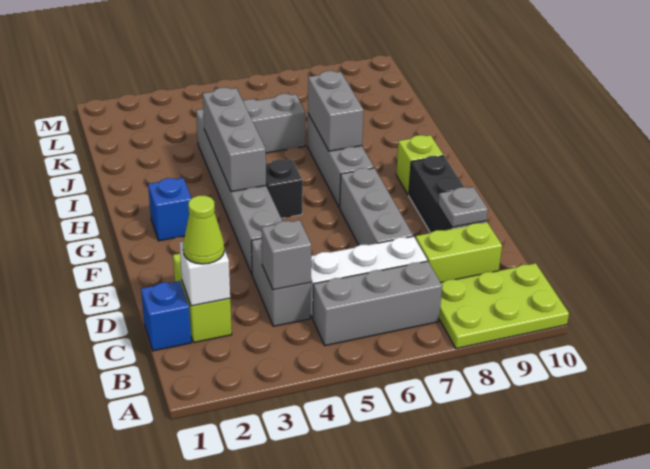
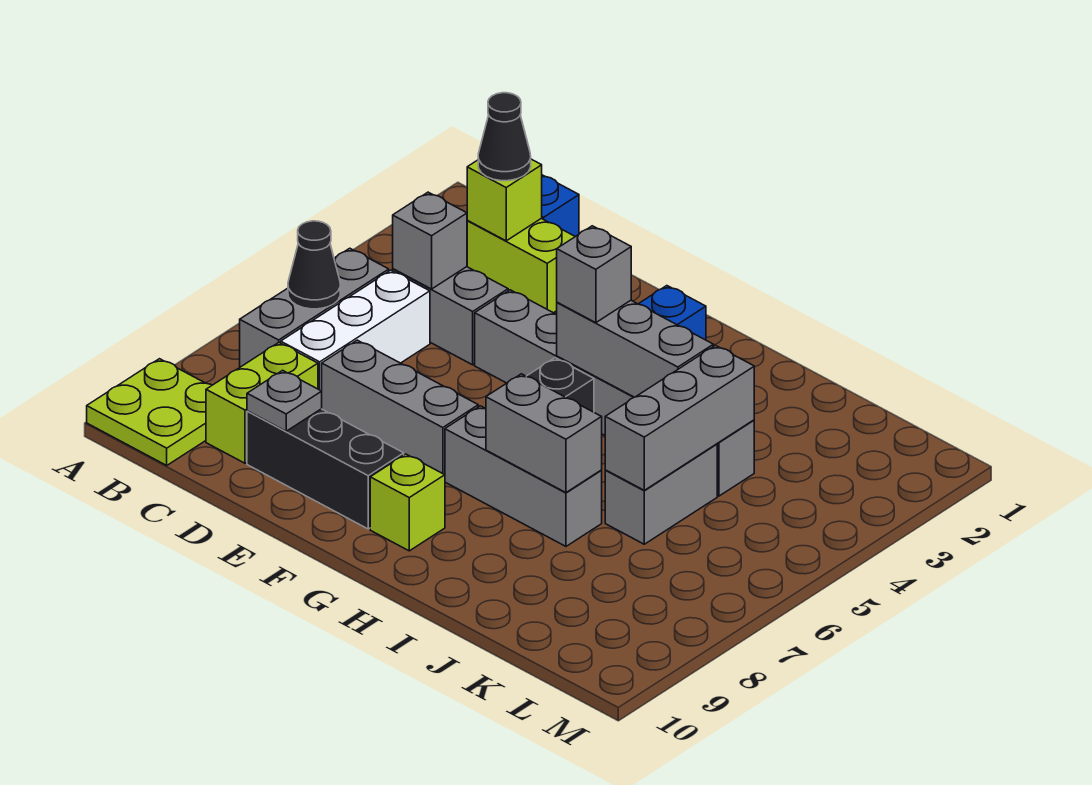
lime 2x3 plate [439,263,569,349] -> lime 2x2 plate [87,359,212,465]
none -> black 1x1 cone [288,221,340,309]
white 1x1 brick [180,242,230,306] -> lime 1x1 brick [467,159,542,241]
lime 1x1 cone [183,196,224,264] -> black 1x1 cone [478,93,531,181]
none -> grey 1x1 brick [557,226,631,323]
none -> grey 1x3 brick [605,345,754,490]

